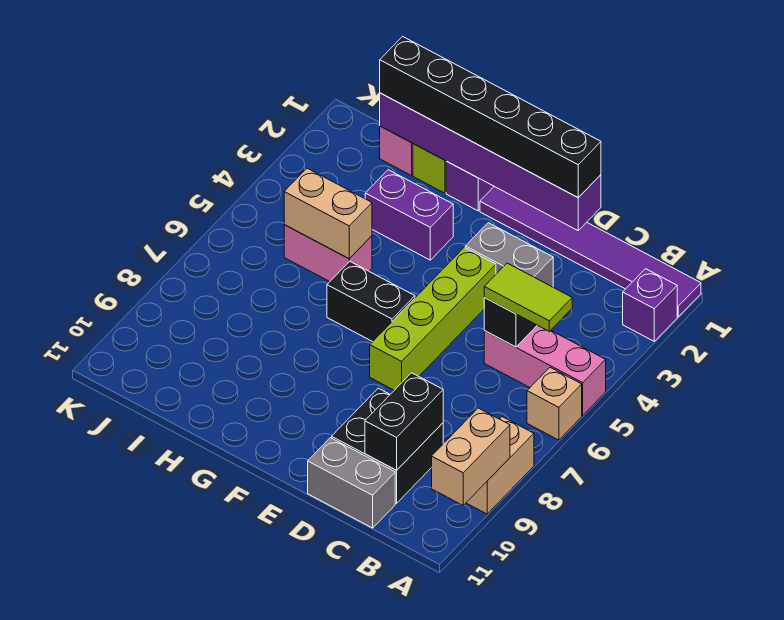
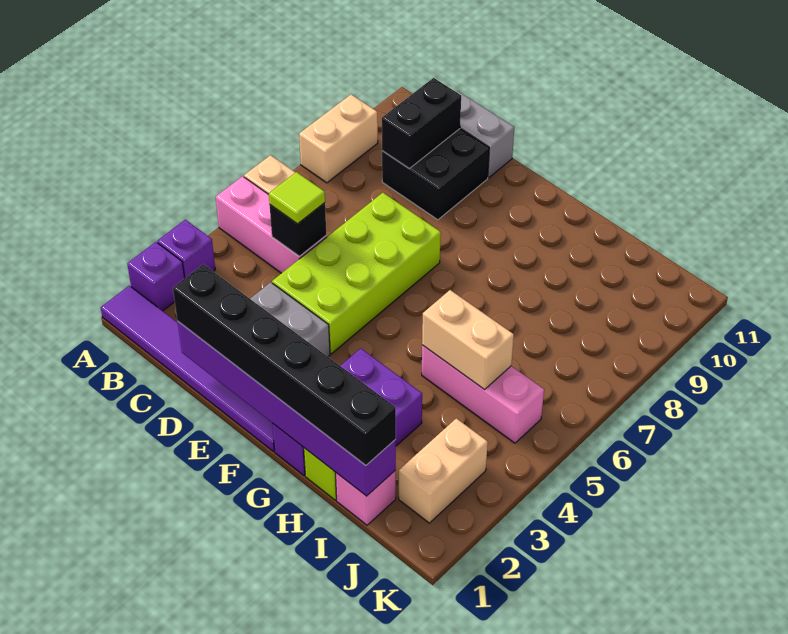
none -> purple 1x1 brick [157,220,215,278]
tan 1x2 brick [432,408,510,505] -> tan 1x2 brick moved to [399,418,488,523]
lime 1x2 tile [484,263,572,331] -> lime 1x1 tile [269,172,325,224]
lime 1x4 brick [370,247,496,390] -> lime 2x4 brick [272,193,441,354]
black 1x2 brick [327,261,415,342] -> none
pink 1x2 brick [284,225,372,282] -> pink 1x3 brick [422,345,544,443]

